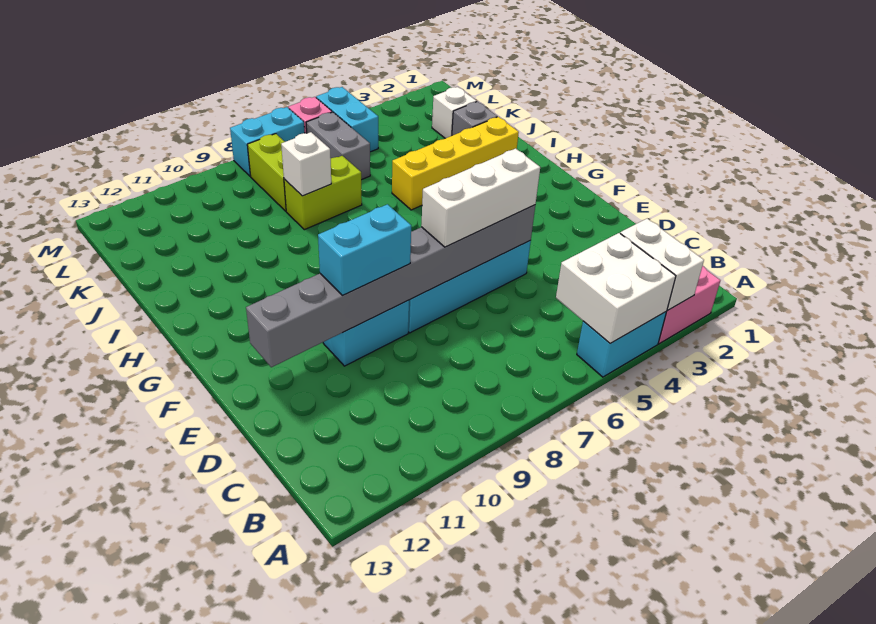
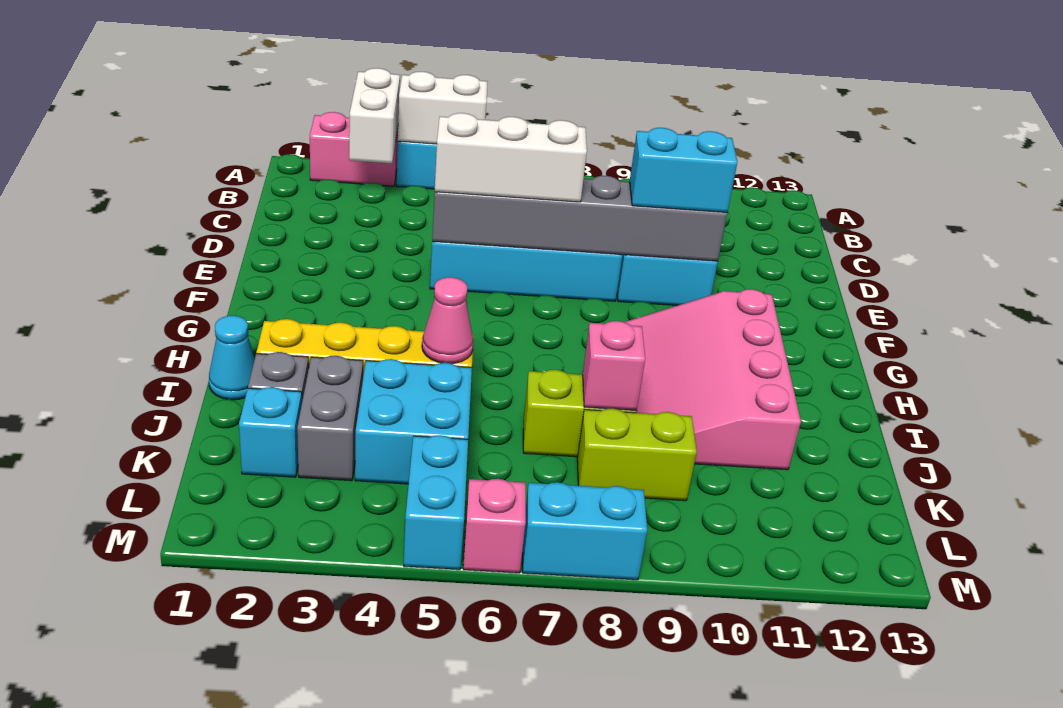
white 2x2 brick [556,233,676,343] -> white 1x2 brick [398,72,487,144]
grey 1x8 brick [246,205,535,367] -> grey 1x6 brick [432,176,727,262]
none -> pink 3x4 slope [625,289,801,470]
none -> cyan 1x1 cone [209,316,255,400]
none -> pink 1x1 cone [422,277,473,363]
none -> cyan 2x2 brick [355,359,472,484]
white 1x1 brick [281,132,331,196] -> pink 1x1 brick [583,321,645,411]
white 1x1 brick [432,87,477,138] -> cyan 1x1 brick [239,387,302,477]
grey 1x2 brick [306,112,370,180] -> grey 1x2 brick moved to [297,356,363,481]
lime 1x2 brick [247,134,286,211] -> lime 1x2 brick turned to [577,409,697,501]

